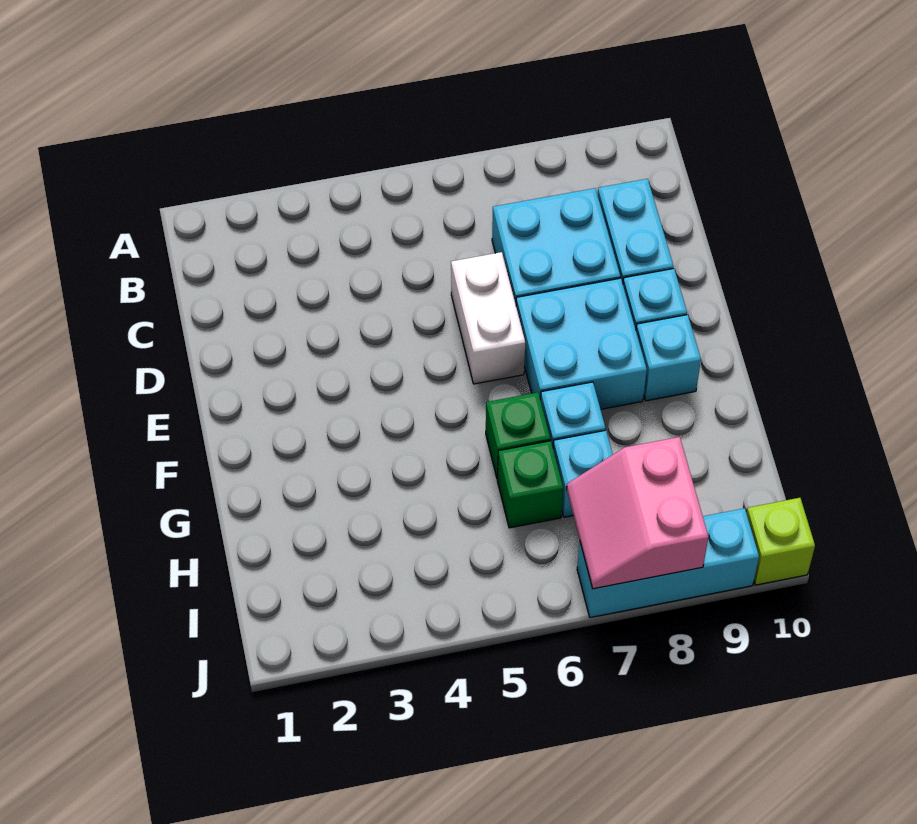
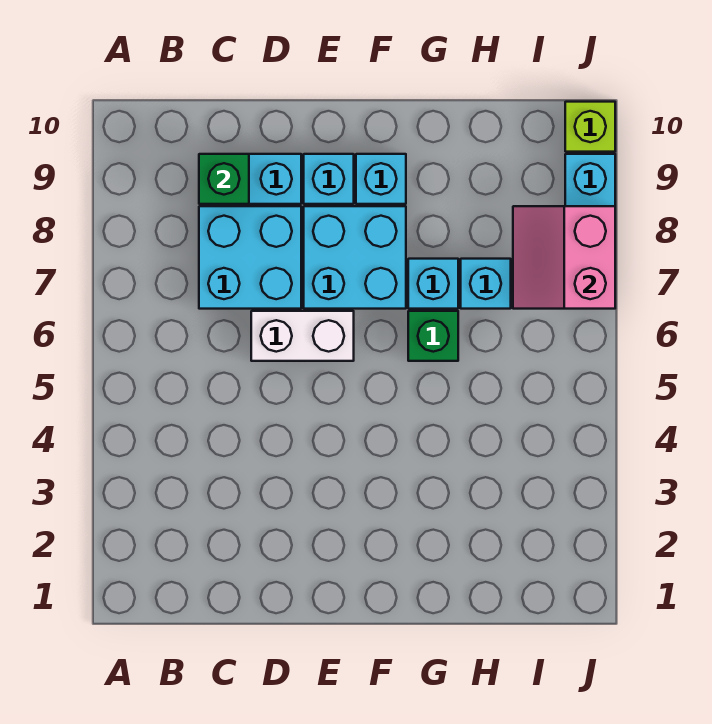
green 1x1 brick [497,441,563,528] -> green 1x1 brick moved to [199,154,249,204]
pink 2x2 slope [567,437,709,589] -> pink 2x2 slope turned to [513,206,615,309]

